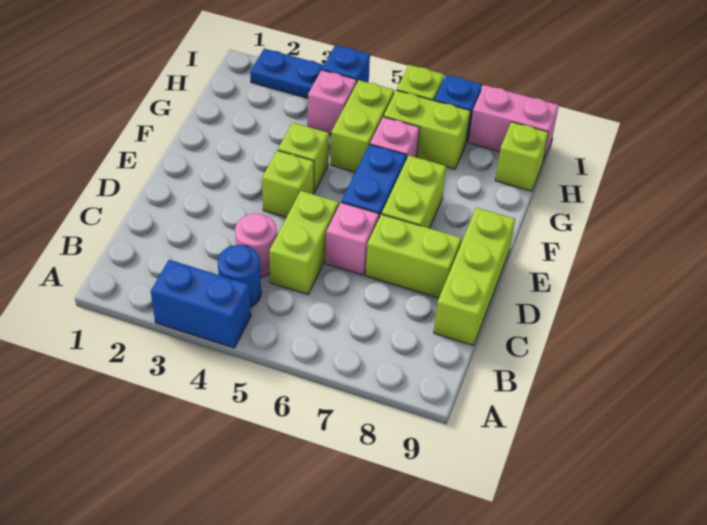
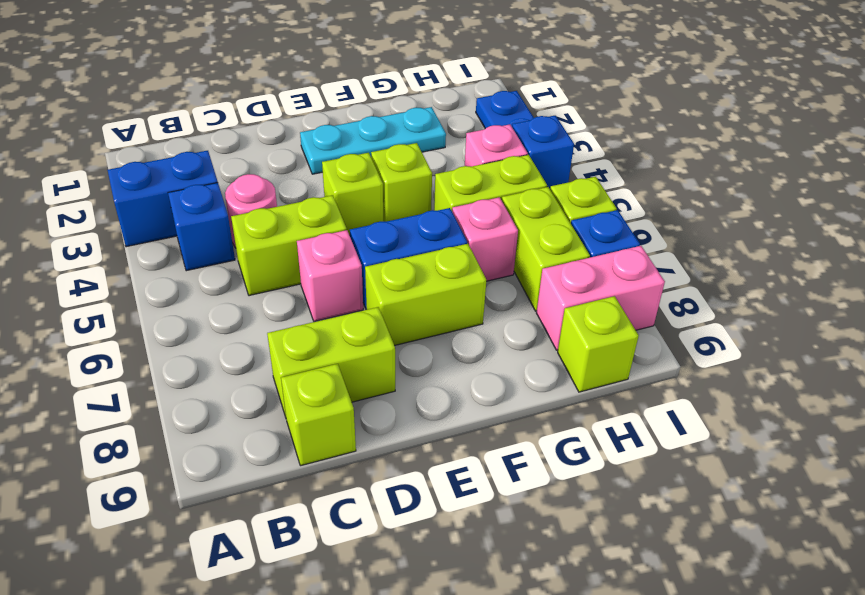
blue 1x2 brick [151,260,251,348] -> blue 1x2 brick turned to [108,151,218,247]
blue 1x1 round brick [218,245,261,307] -> blue 1x1 brick [168,183,235,271]
lime 1x3 brick [434,208,515,346] -> lime 1x1 brick [281,364,356,466]
lime 1x2 brick [366,214,461,298] -> lime 1x2 brick turned to [267,307,395,417]
none -> cyan 1x3 plate [300,107,446,174]
pink 1x2 brick [469,85,559,161] -> pink 1x2 brick turned to [537,246,665,350]

